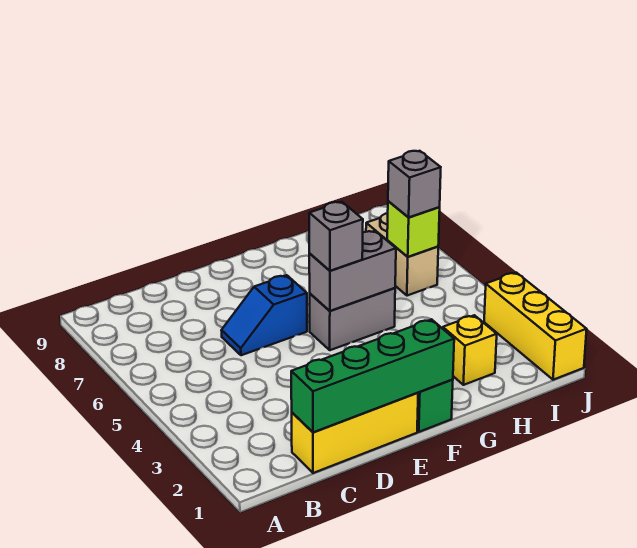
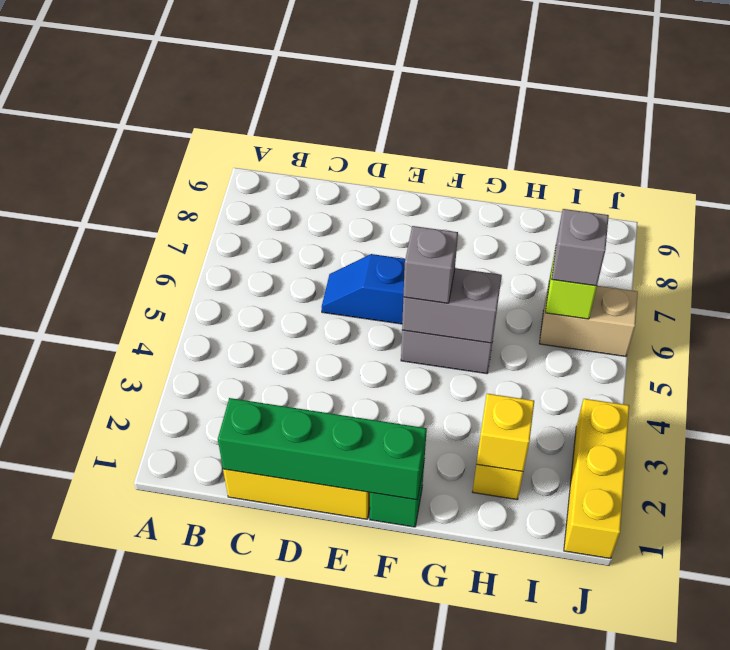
none -> yellow 1x1 brick [476,394,534,472]
tan 1x2 brick [366,213,438,296] -> tan 1x2 brick turned to [539,284,638,357]

